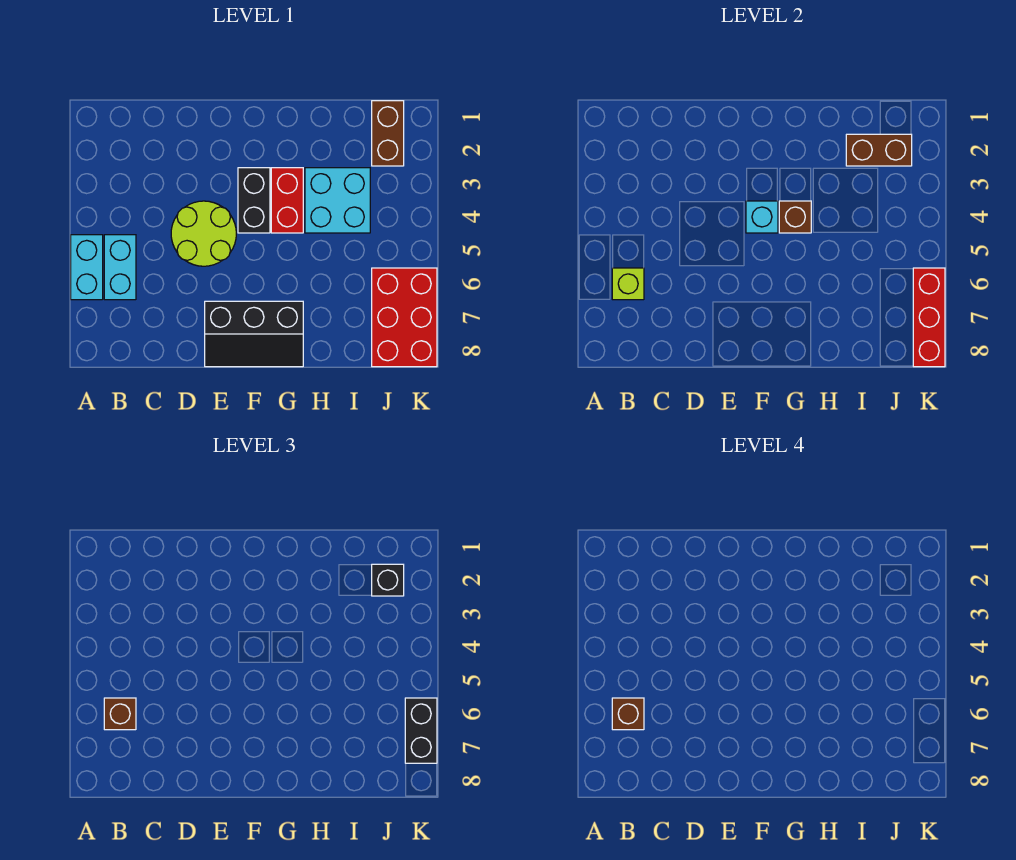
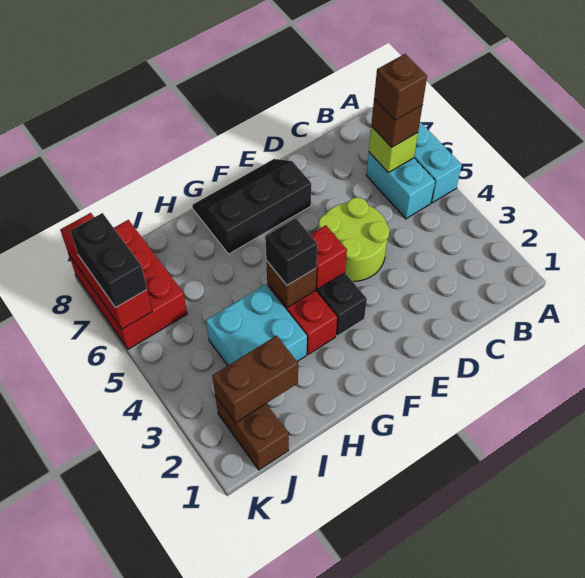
cyan 1x1 brick [746,201,778,233] -> red 1x1 brick [310,225,347,289]
black 1x1 brick [372,564,404,596] -> black 1x1 brick moved to [265,218,317,285]

